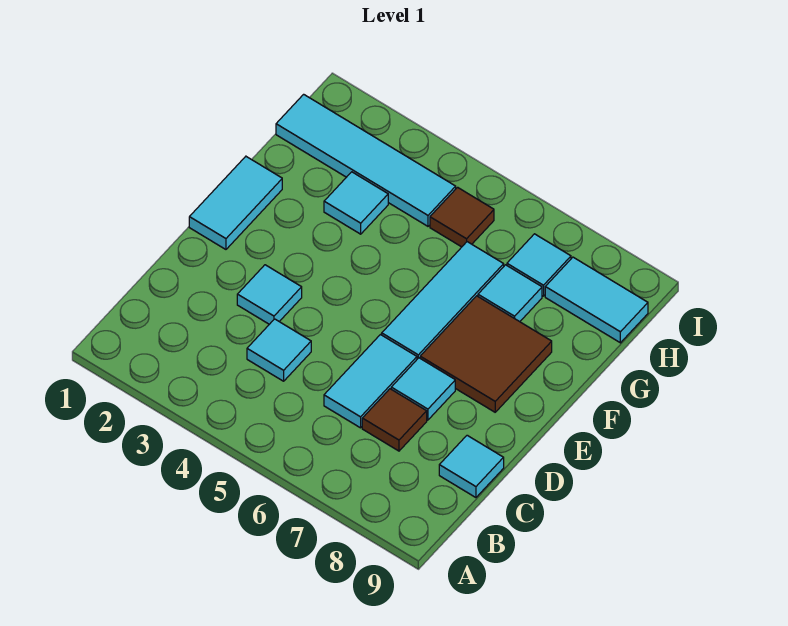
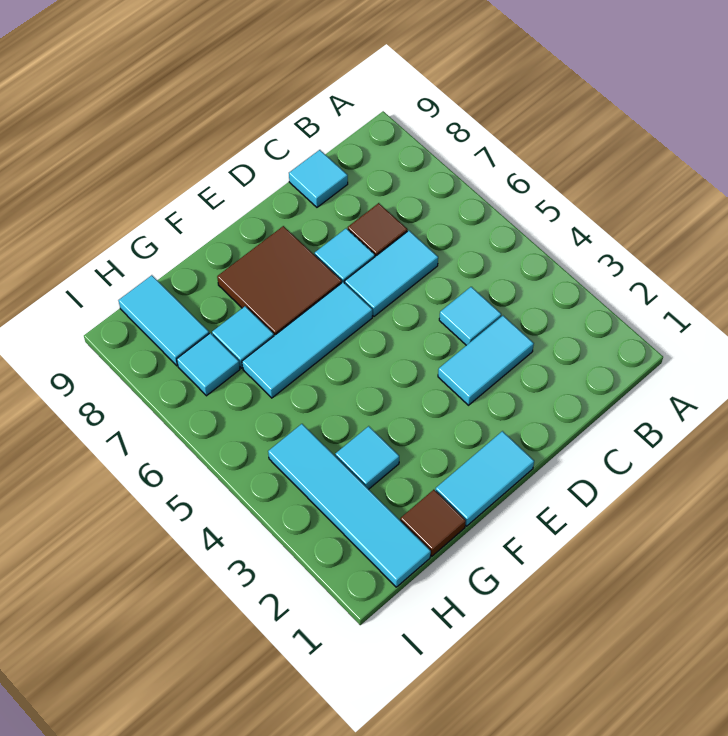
cyan 1x1 tile [237,265,302,324] -> cyan 1x2 tile [438,316,534,405]
brown 1x1 tile [430,187,494,247] -> brown 1x1 tile moved to [400,490,466,556]

